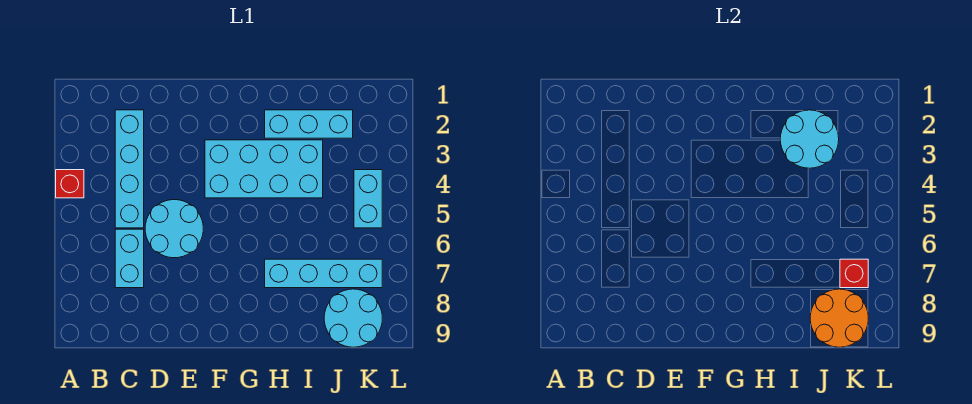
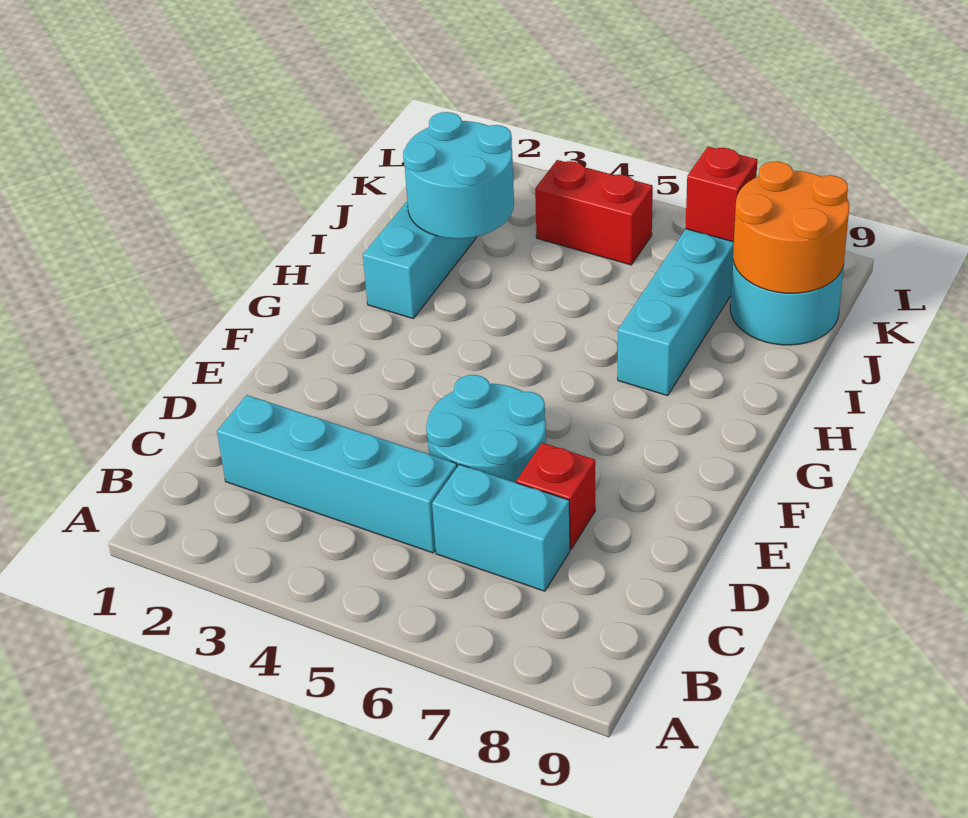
red 1x1 brick [56,170,84,198] -> red 1x1 brick moved to [516,443,595,549]
cyan 2x4 brick [205,140,323,198] -> none
cyan 1x2 brick [354,170,382,228] -> red 1x2 brick [535,160,653,265]

